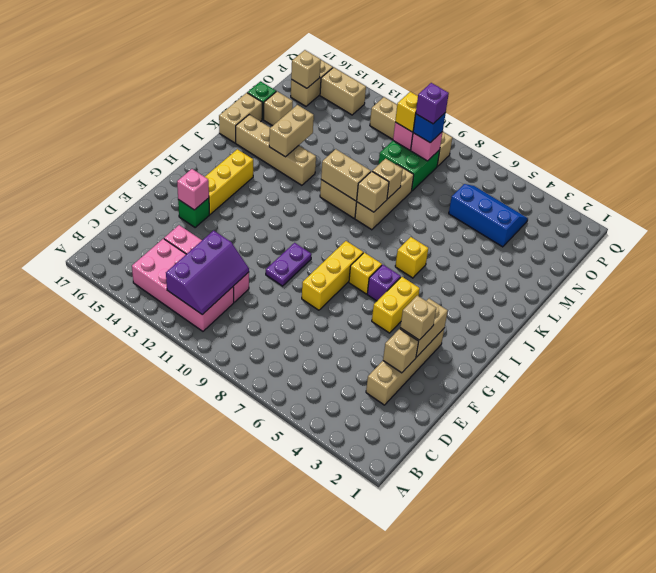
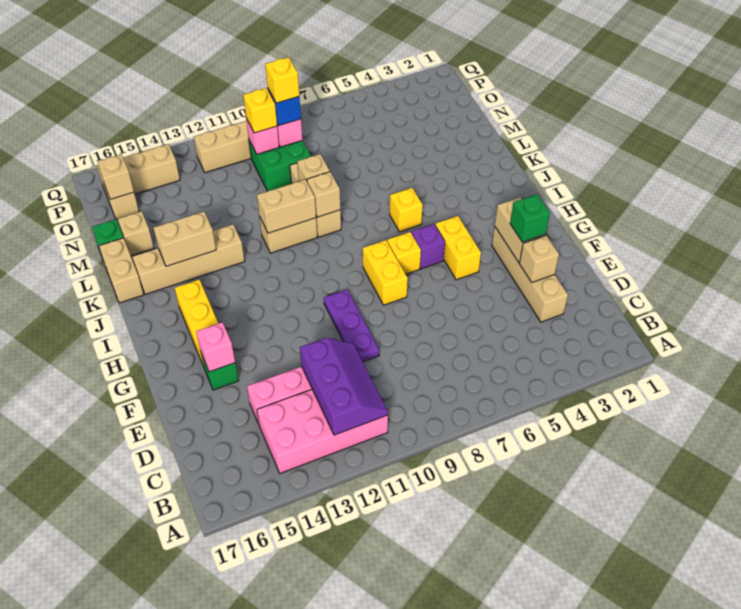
tan 1x1 brick [400,296,436,340] -> green 1x1 brick [510,194,550,242]
yellow 1x3 brick [302,241,363,310] -> yellow 1x2 brick [363,240,408,305]
purple 1x2 plate [266,243,312,286] -> purple 1x3 plate [324,290,379,362]
tan 1x2 brick [269,105,314,157] -> tan 1x2 brick turned to [154,212,216,266]
blue 2x3 slope [449,184,528,247] -> none
purple 1x1 brick [416,83,449,124] -> yellow 1x1 brick [265,57,299,103]

